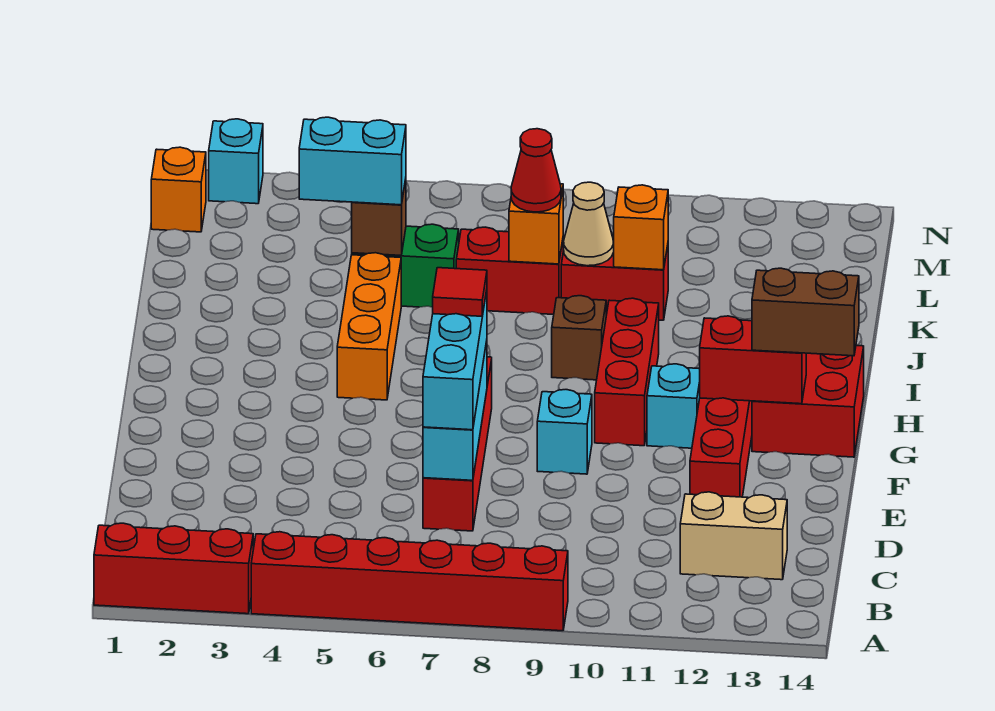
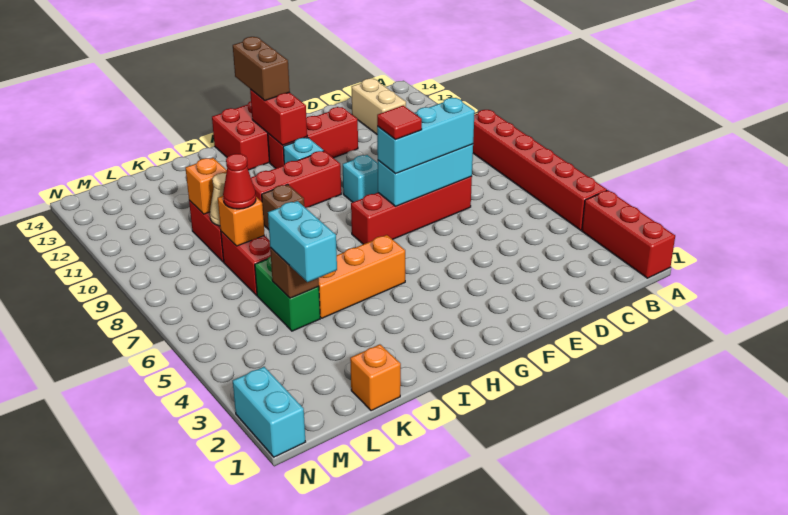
orange 1x1 brick [151,147,206,232] -> orange 1x1 brick moved to [350,344,401,411]
cyan 1x1 brick [209,119,263,204] -> cyan 1x2 brick [233,367,305,457]

